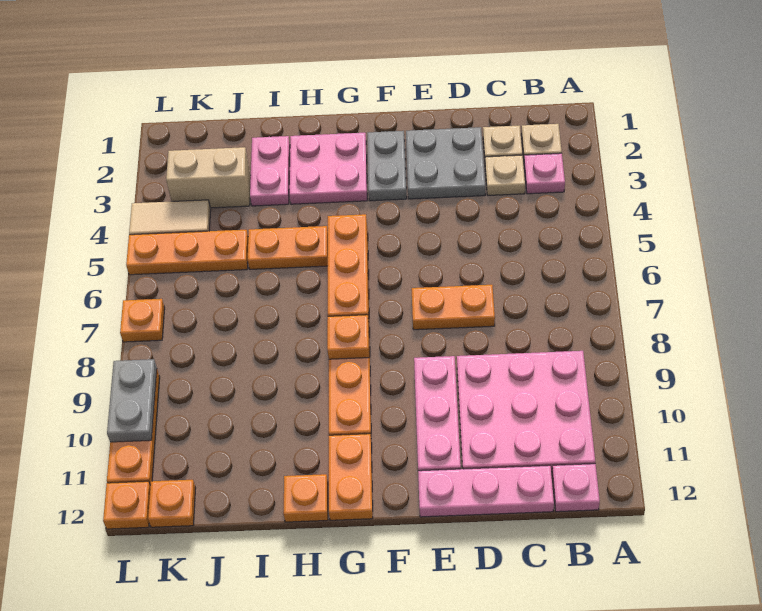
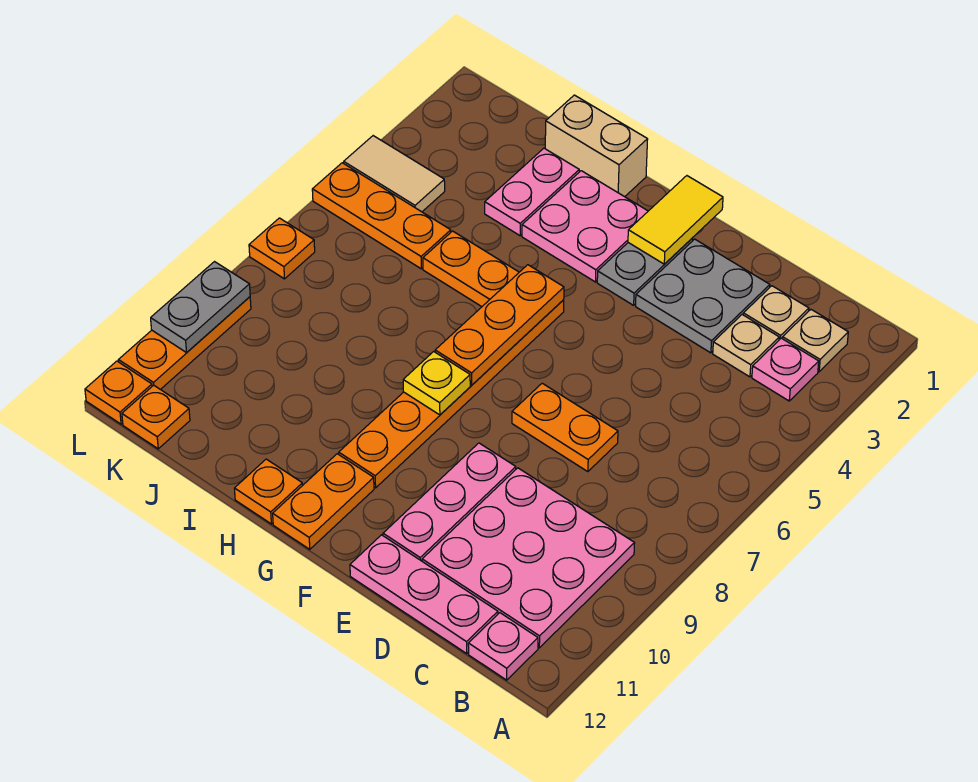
none -> yellow 1x2 tile [628,176,723,264]
orange 1x1 plate [327,315,369,359] -> yellow 1x1 plate [403,352,470,415]
tan 1x2 brick [166,147,251,208] -> tan 1x2 brick moved to [545,95,648,197]

